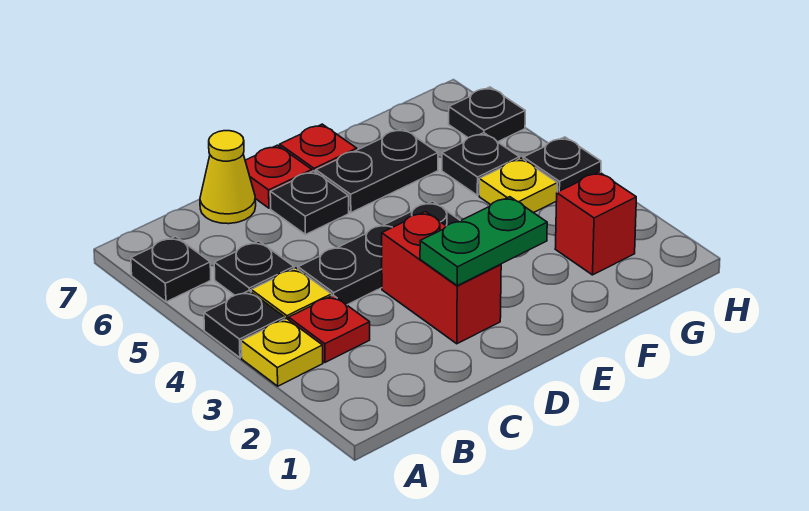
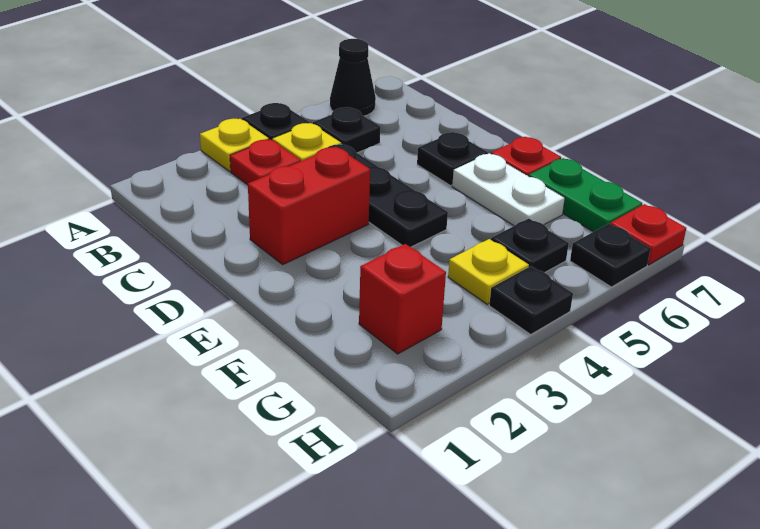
black 1x1 plate [131,236,211,302] -> black 1x1 cone [330,39,376,116]
yellow 1x1 cone [200,131,256,224] -> none
green 1x2 plate [420,197,547,286] -> green 1x2 plate moved to [529,158,642,232]
red 1x1 plate [245,145,312,208] -> red 1x1 plate moved to [610,204,686,265]
black 1x2 plate [316,129,438,213] -> white 1x2 plate [452,153,565,226]

